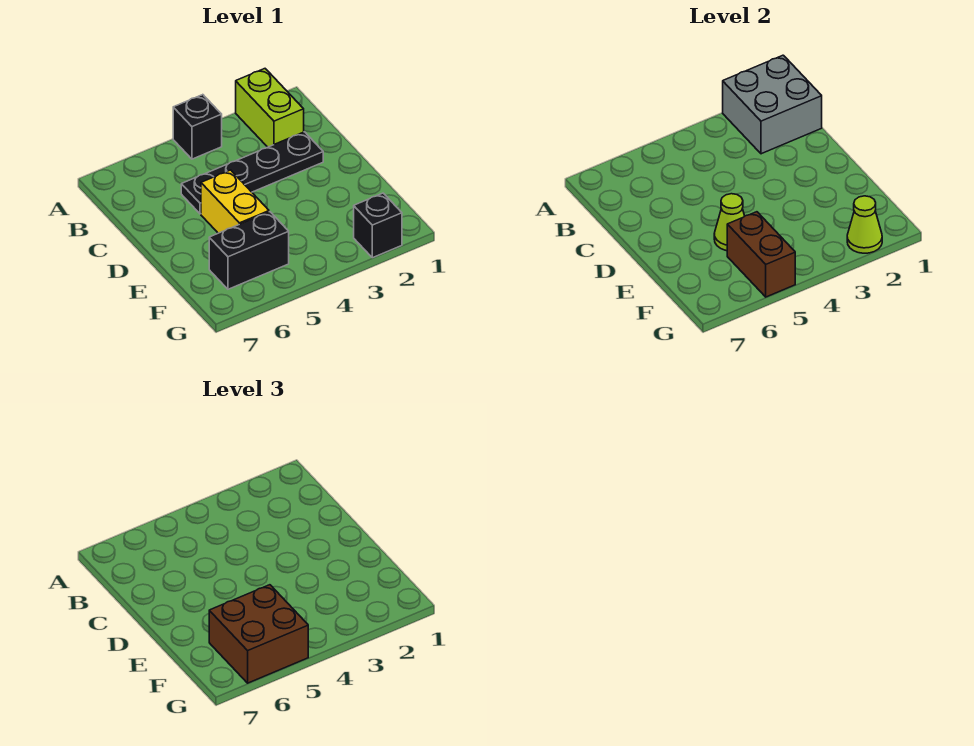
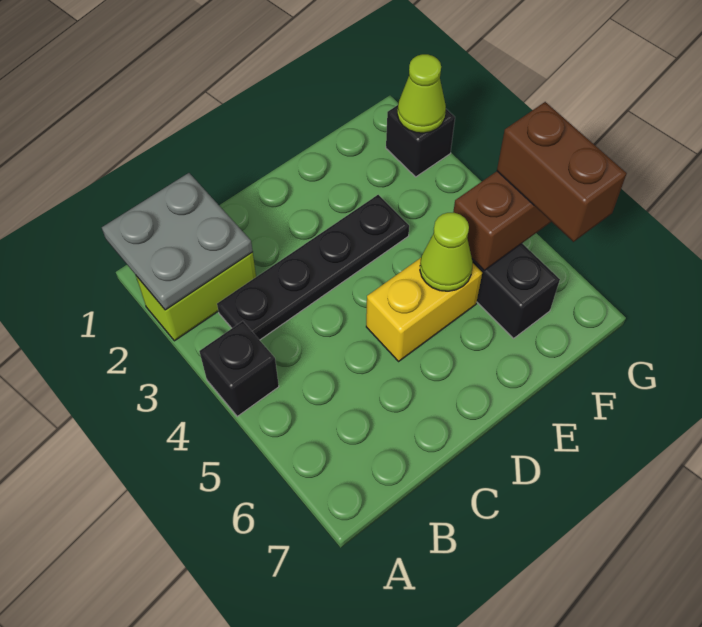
grey 2x2 brick [723,55,822,154] -> grey 2x2 plate [102,173,253,310]
black 1x4 plate [181,132,323,214] -> black 1x4 plate turned to [217,195,409,340]
brown 2x2 brick [209,585,308,683] -> brown 1x2 brick [497,102,627,242]

